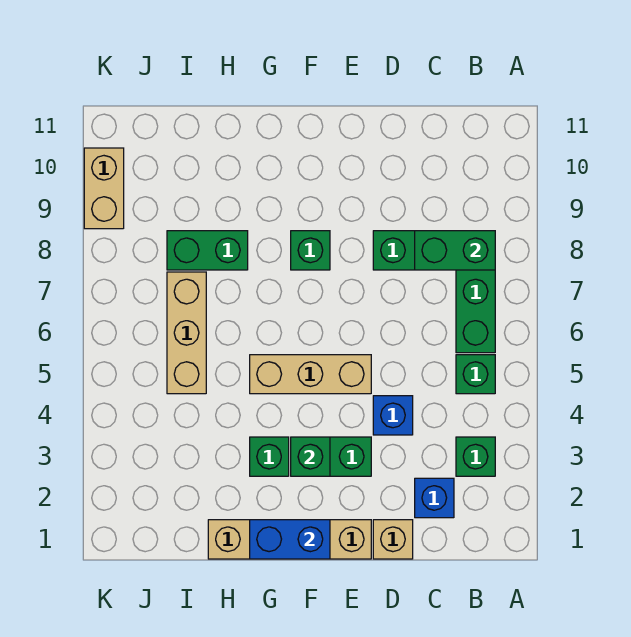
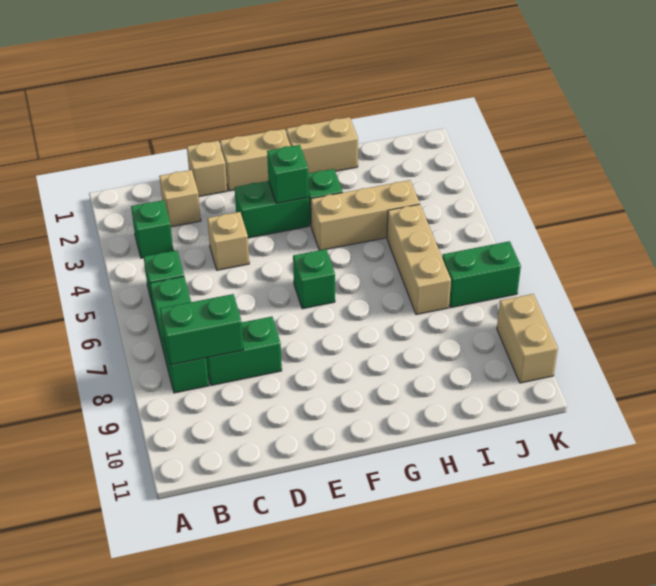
blue 1x1 brick [415,478,454,518] -> tan 1x1 brick [159,170,201,227]
blue 1x1 brick [373,396,413,435] -> tan 1x1 brick [207,212,249,270]
tan 1x3 brick [250,355,371,394] -> tan 1x3 brick moved to [311,180,420,250]
blue 1x2 brick [250,520,330,559] -> none
green 1x1 brick [291,231,330,270] -> green 1x1 brick moved to [293,249,335,309]
green 1x2 brick [167,231,248,270] -> green 1x2 brick moved to [442,241,521,307]

